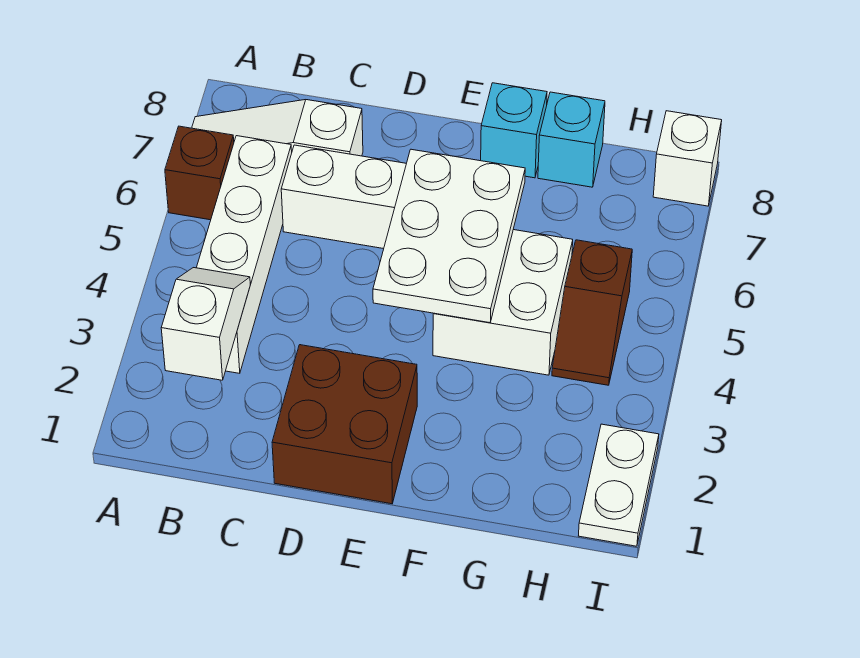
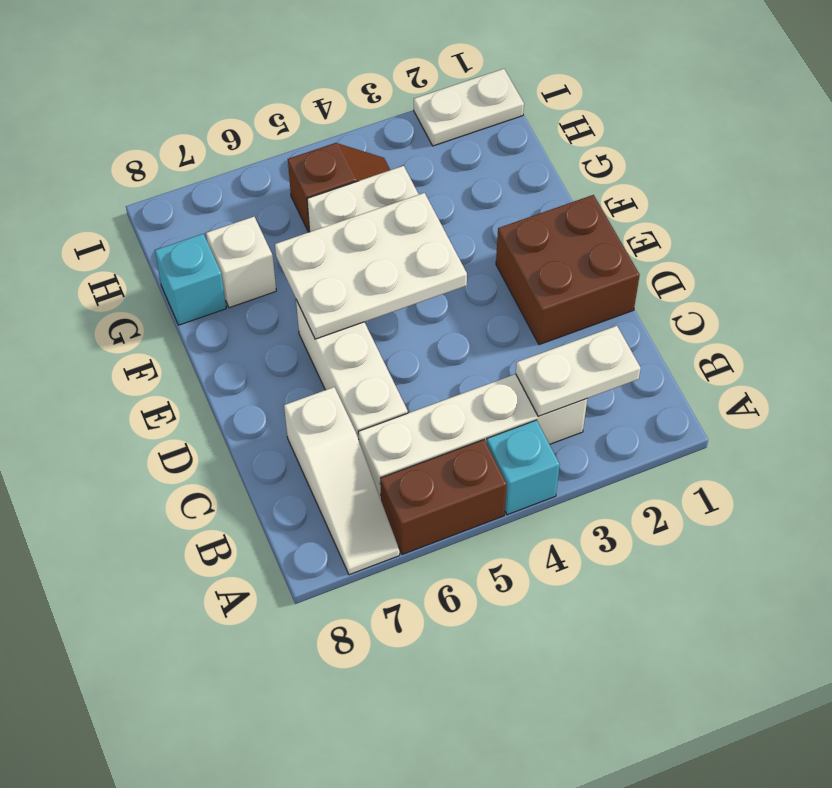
brown 1x1 brick [165,126,234,220] -> brown 1x2 brick [380,440,507,555]
white 1x2 slope [161,268,250,380] -> white 1x2 plate [516,326,641,417]
cyan 1x1 brick [481,83,547,178] -> cyan 1x1 brick moved to [487,420,560,515]
white 1x1 brick [653,111,722,206] -> white 1x1 brick moved to [206,217,276,308]

